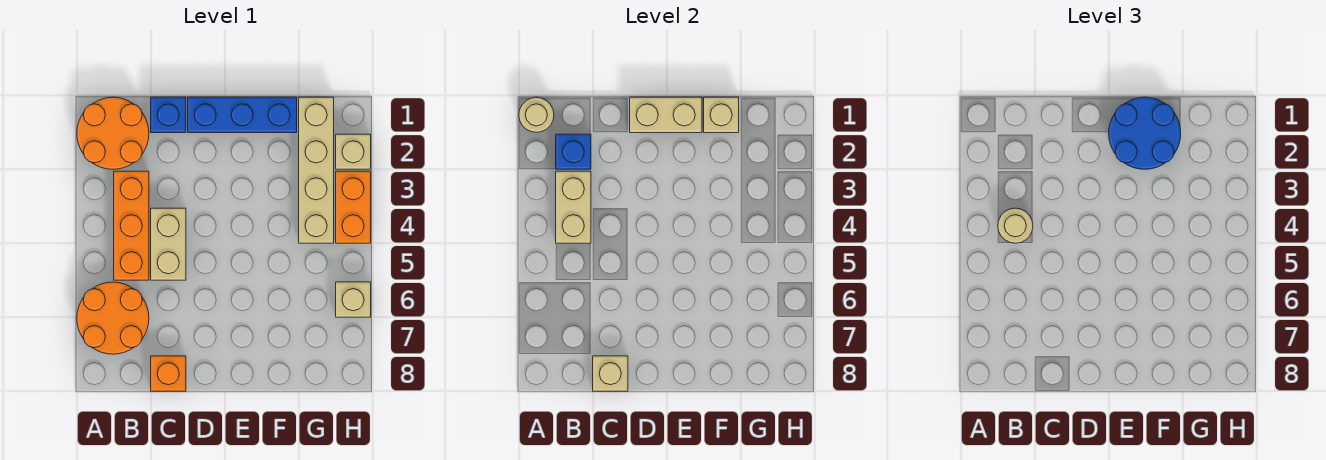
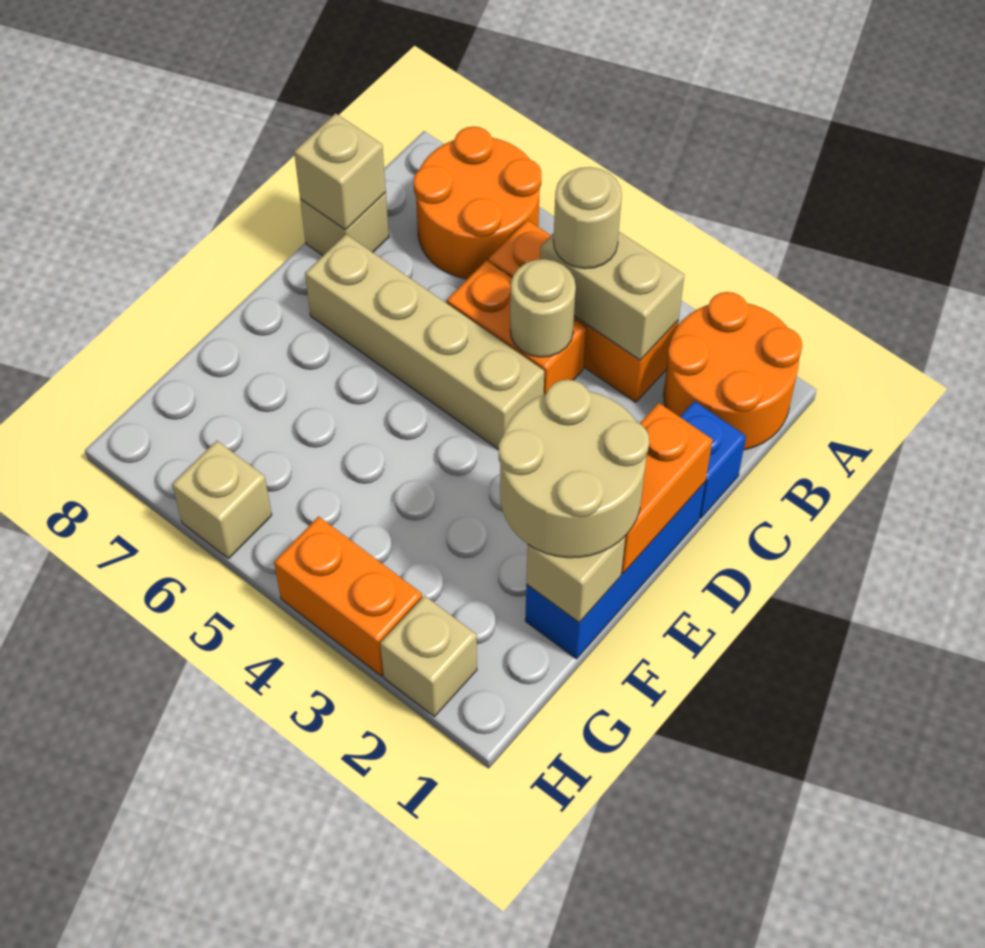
tan 1x1 round brick [519,97,554,132] -> tan 1x1 round brick moved to [510,259,576,357]
blue 1x1 brick [556,134,591,169] -> none
tan 1x2 brick [151,208,186,280] -> orange 1x2 brick [447,261,586,394]
orange 1x1 brick [151,356,186,391] -> tan 1x1 brick [300,193,389,255]
tan 1x2 brick [630,97,702,133] -> orange 1x2 brick [622,403,713,573]
blue 2x2 round brick [1109,97,1181,169] -> tan 2x2 round brick [499,380,649,558]
tan 1x4 brick [299,97,334,243] -> tan 1x4 brick moved to [305,234,544,450]

